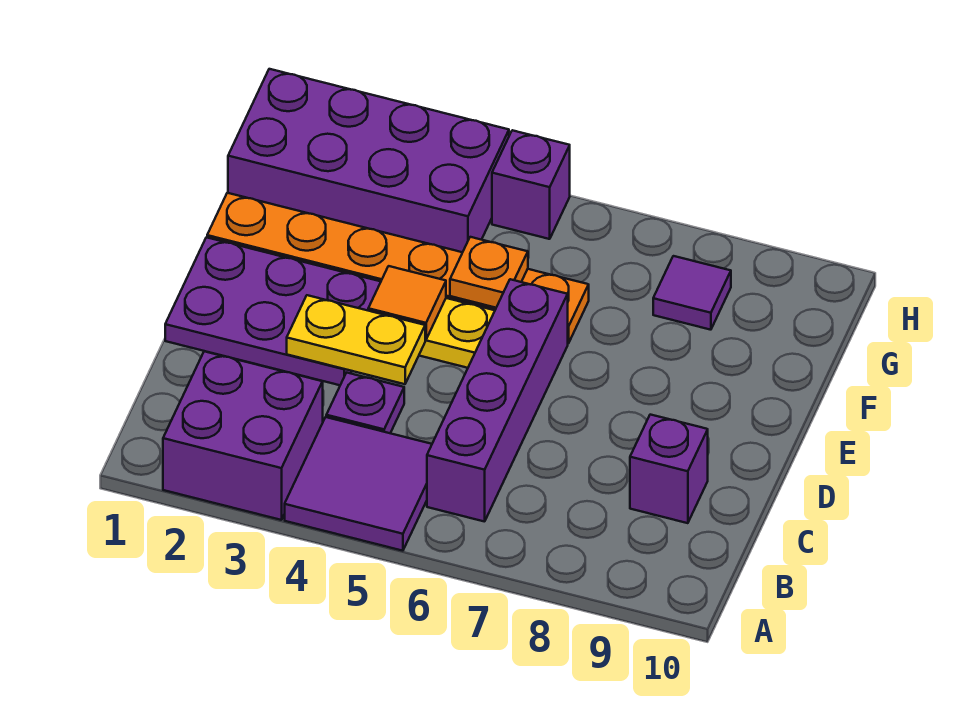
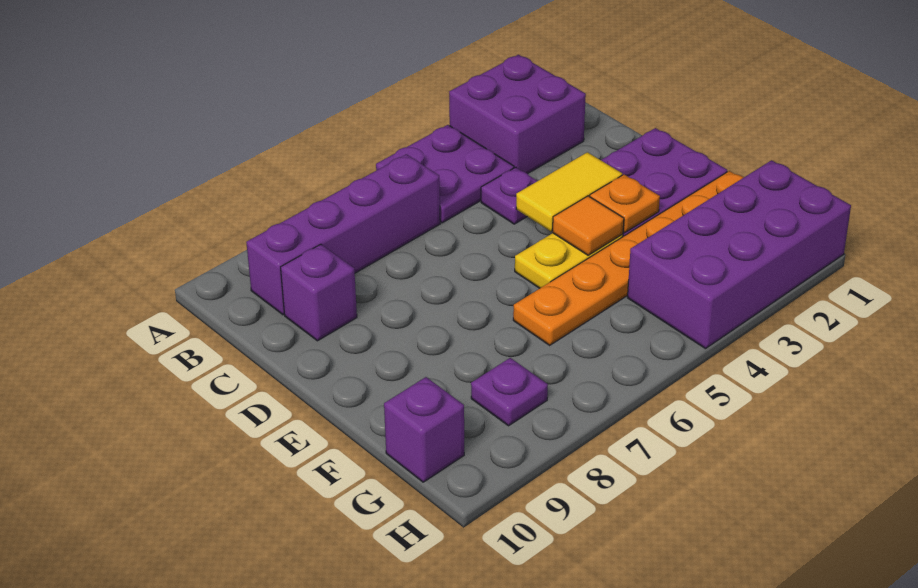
purple 2x2 tile [285,417,432,551] -> purple 2x2 plate [376,125,514,223]
purple 1x4 brick [427,279,568,522] -> purple 1x4 brick turned to [246,154,440,315]
yellow 1x2 plate [287,295,425,384] -> yellow 1x2 tile [516,152,622,231]
orange 1x1 plate [450,237,528,308] -> orange 1x1 plate moved to [590,175,660,233]
purple 1x1 tile [653,256,731,330] -> purple 1x1 plate [471,358,548,426]
purple 1x1 brick [492,130,570,239] -> purple 1x1 brick moved to [384,377,464,482]

